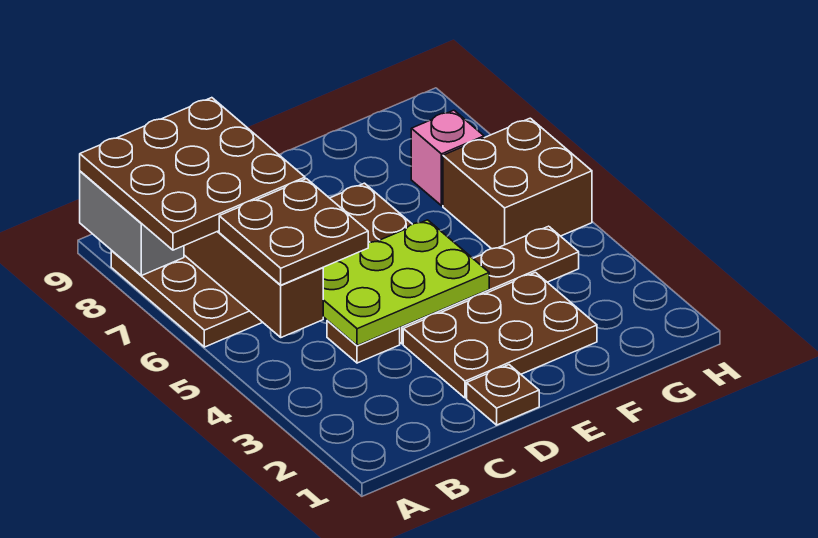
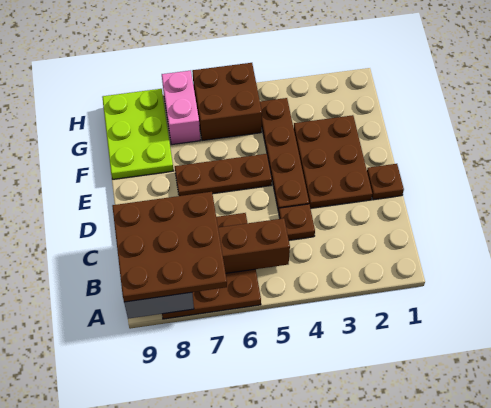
brown 2x2 plate [219,179,368,285] -> none
lime 2x3 plate [323,220,489,346] -> lime 2x3 plate moved to [102,89,174,179]
pink 1x1 brick [411,110,484,206] -> pink 1x2 brick [162,70,200,145]

